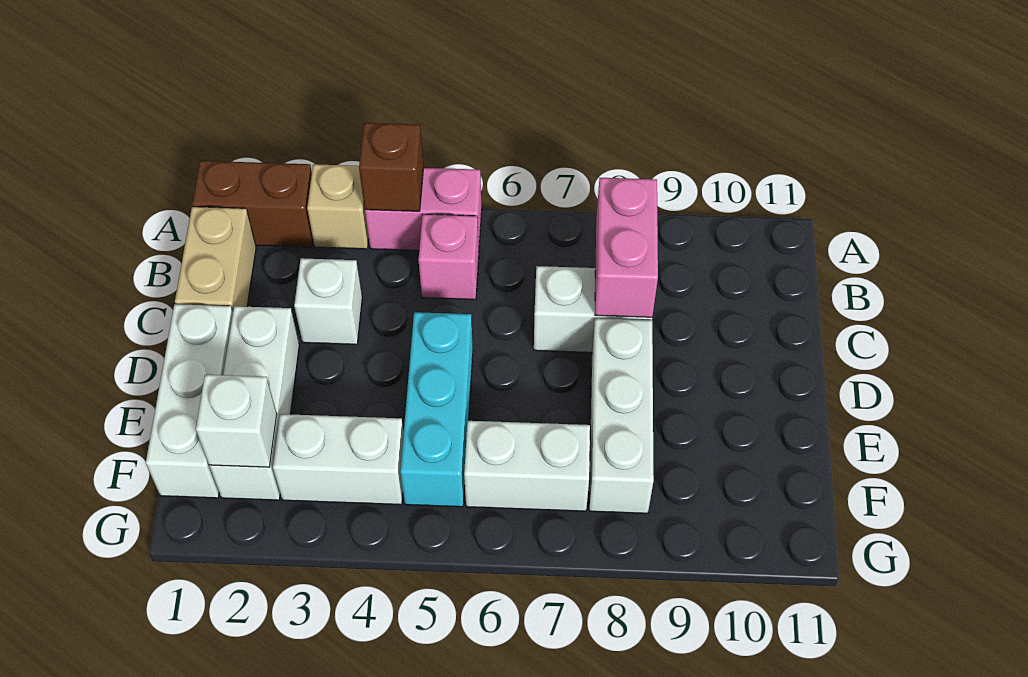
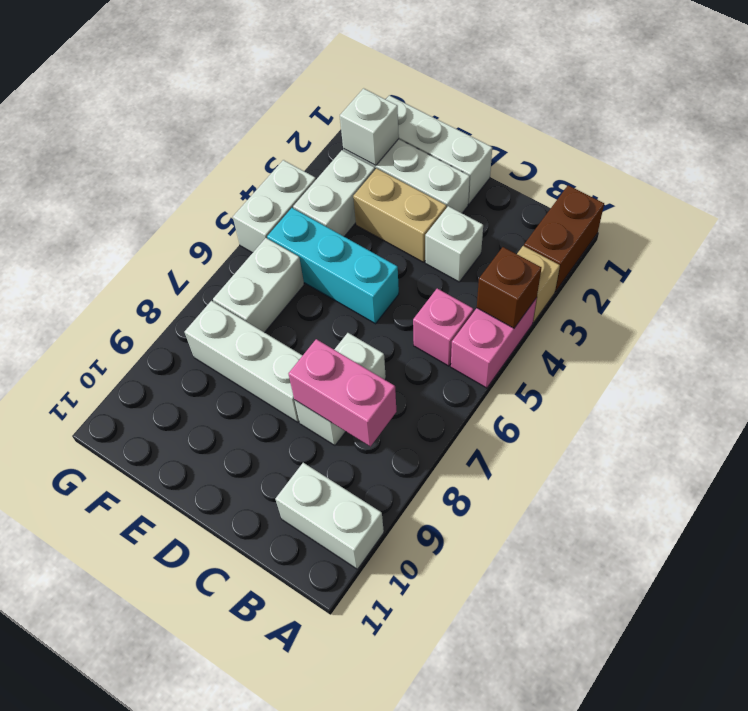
none -> white 1x2 brick [275,463,384,569]
tan 1x2 brick [175,207,256,311] -> tan 1x2 brick moved to [353,168,446,262]
none -> white 1x2 brick [233,160,316,253]

